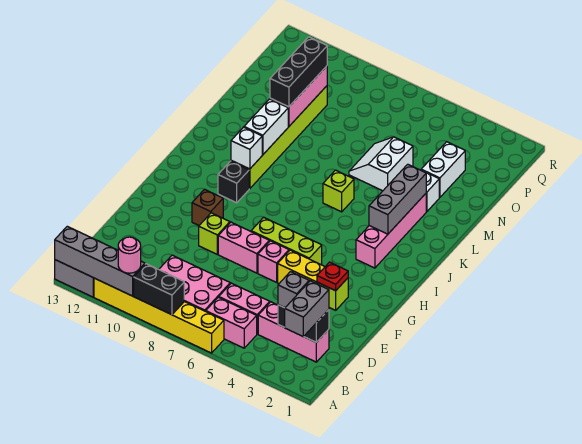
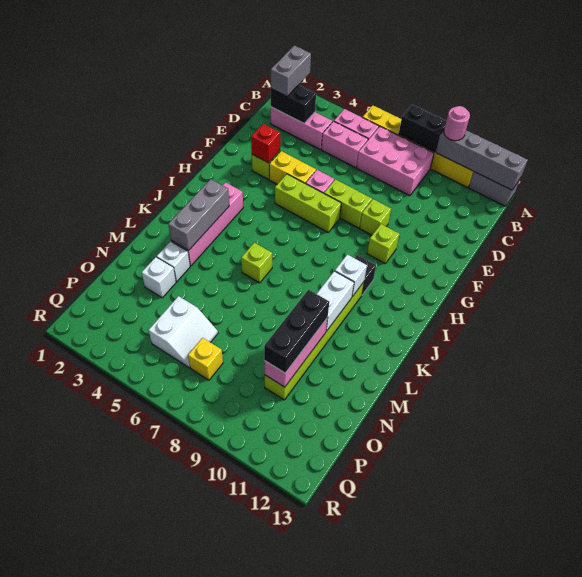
grey 1x1 brick [278,272,309,308] -> none
red 1x1 plate [317,262,348,291] -> red 1x1 brick [251,124,280,163]
pink 1x2 brick [218,222,269,273] -> lime 1x2 brick [324,179,372,228]
brown 1x1 brick [192,190,223,225] -> lime 1x1 brick [367,224,399,264]
white 2x2 slope [349,137,413,191] -> white 2x2 slope moved to [149,296,218,367]
white 1x2 brick [421,142,465,197] -> white 1x1 brick [142,257,176,298]
none -> yellow 1x1 brick [188,338,223,380]

